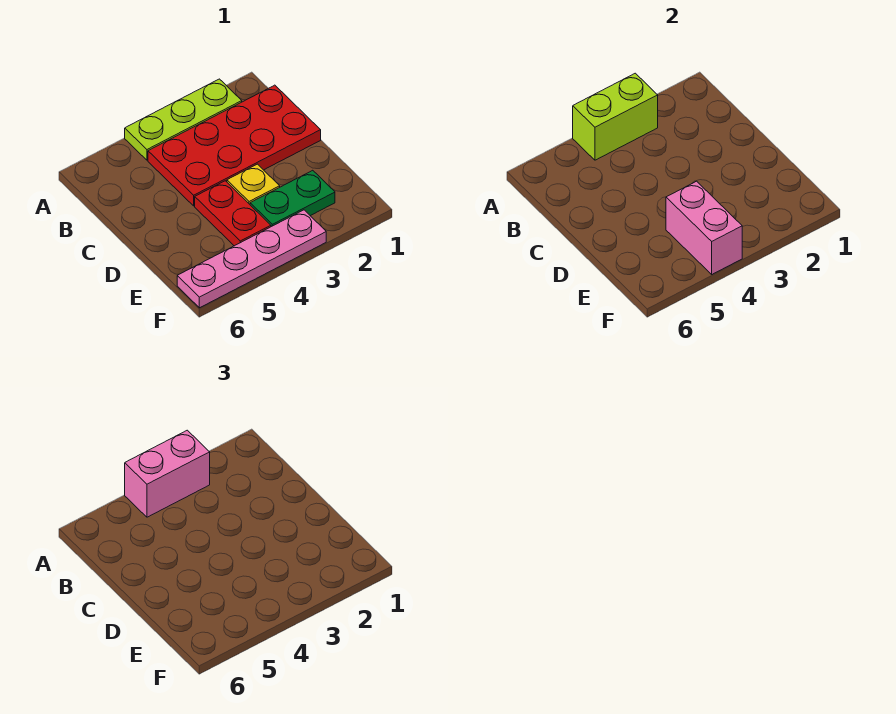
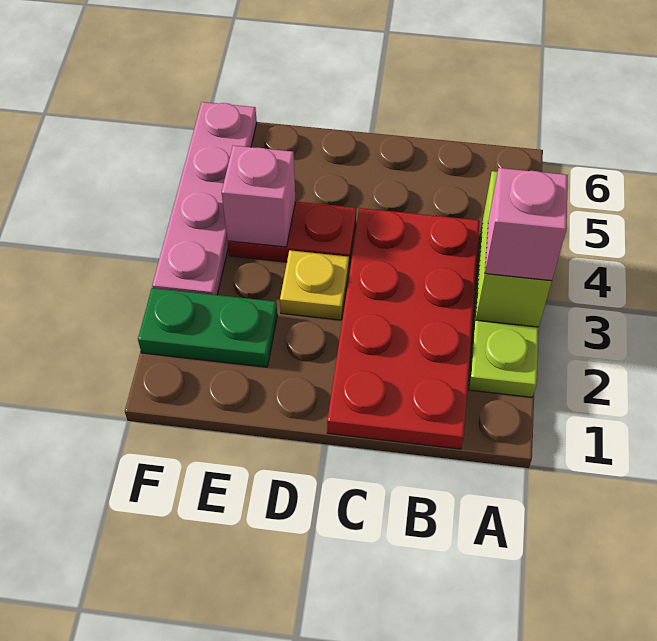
pink 1x2 brick [125,430,210,517] -> pink 1x1 brick [485,168,568,281]
green 1x2 plate [250,170,335,227] -> green 1x2 plate turned to [138,288,277,367]
pink 1x2 brick [666,181,742,274] -> pink 1x1 brick [222,146,295,247]

